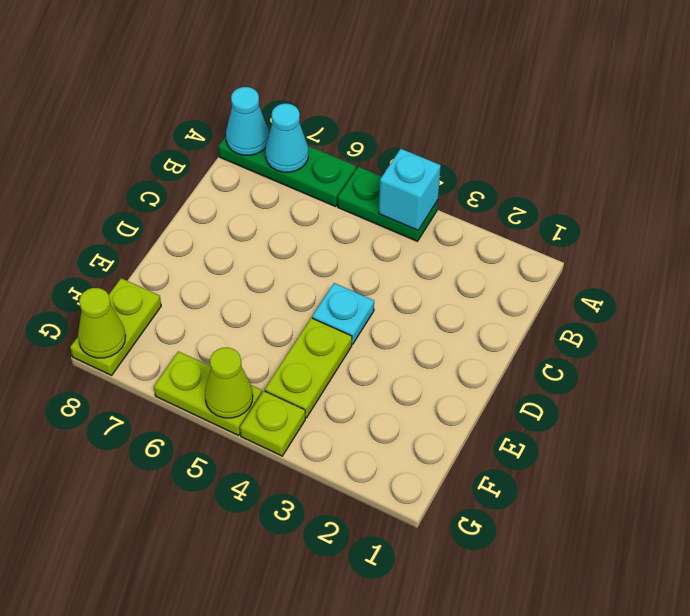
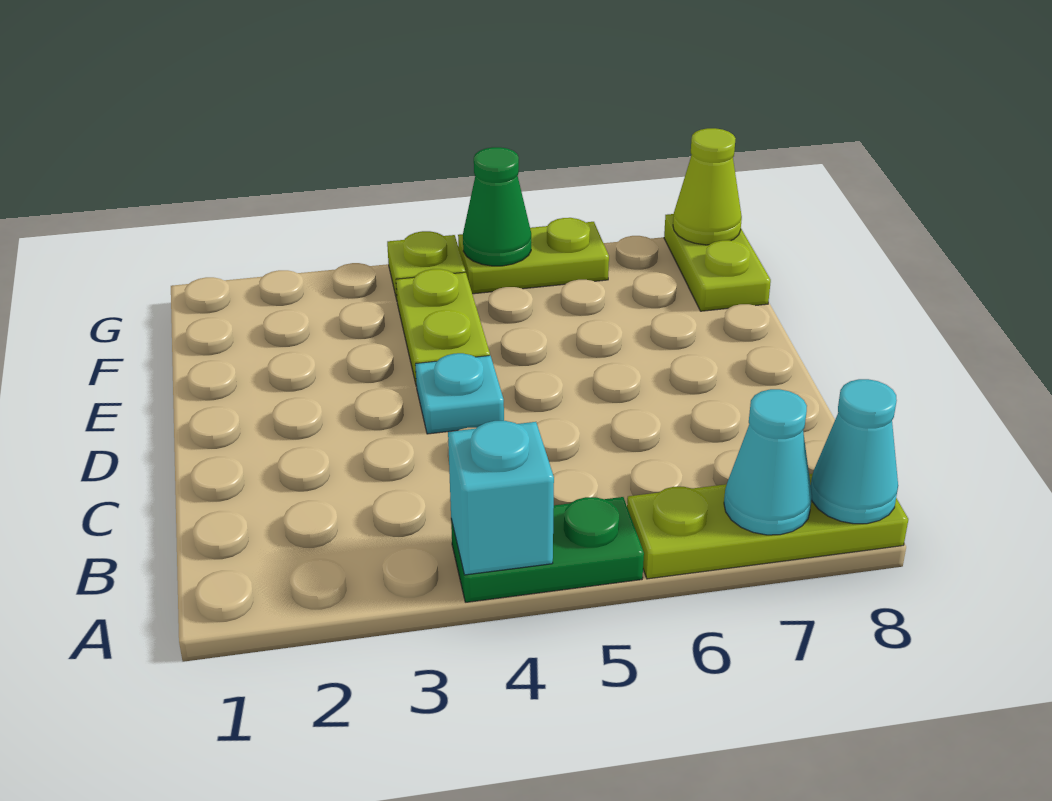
green 1x3 plate [218,129,356,207] -> lime 1x3 plate [627,474,908,579]
lime 1x1 cone [205,347,253,418] -> green 1x1 cone [463,147,531,266]

